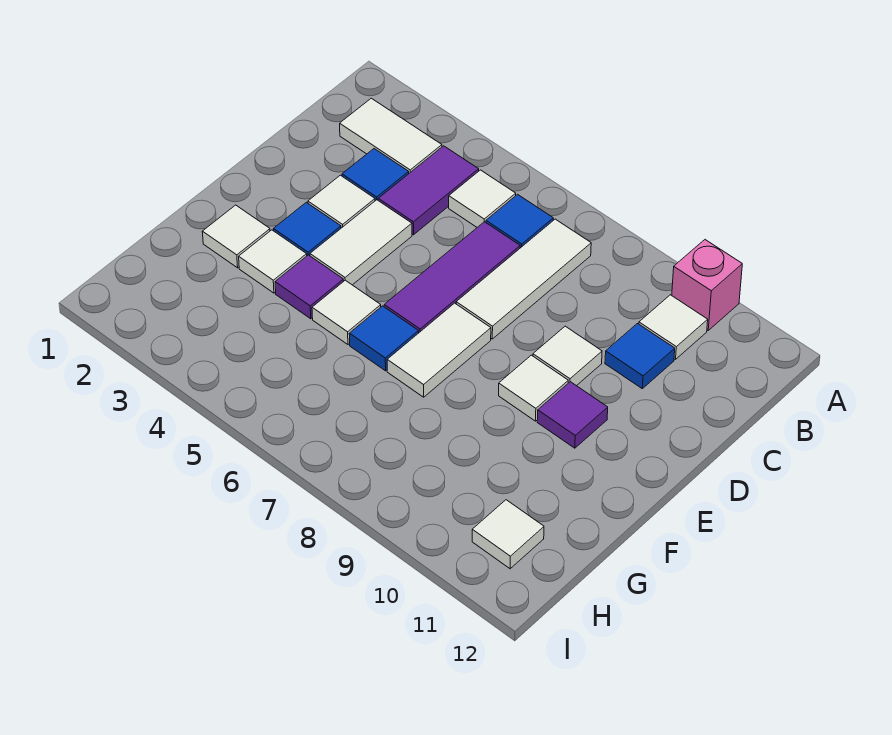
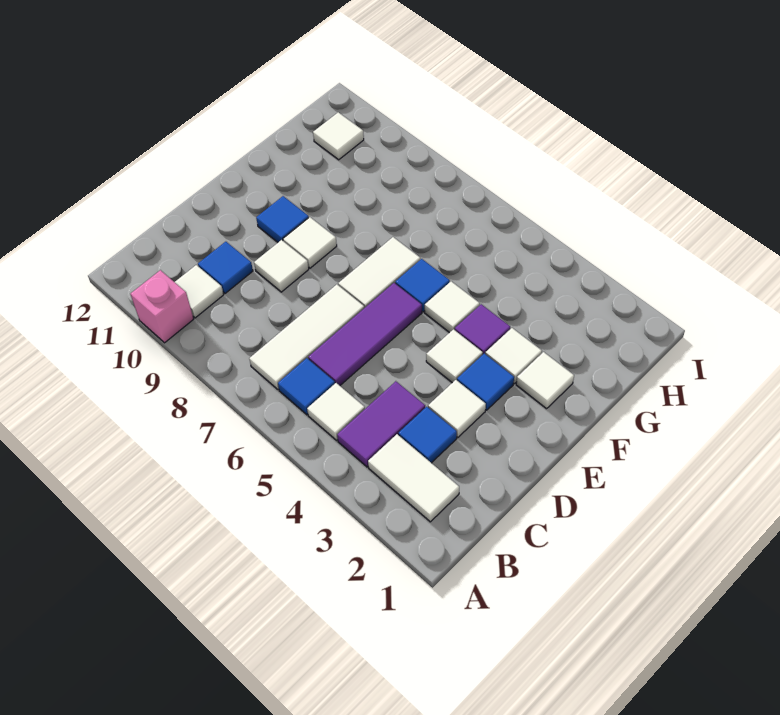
white 1x2 tile [310,200,412,285] -> white 1x1 tile [426,329,483,383]
purple 1x1 tile [537,382,608,448] -> blue 1x1 tile [256,196,309,242]

